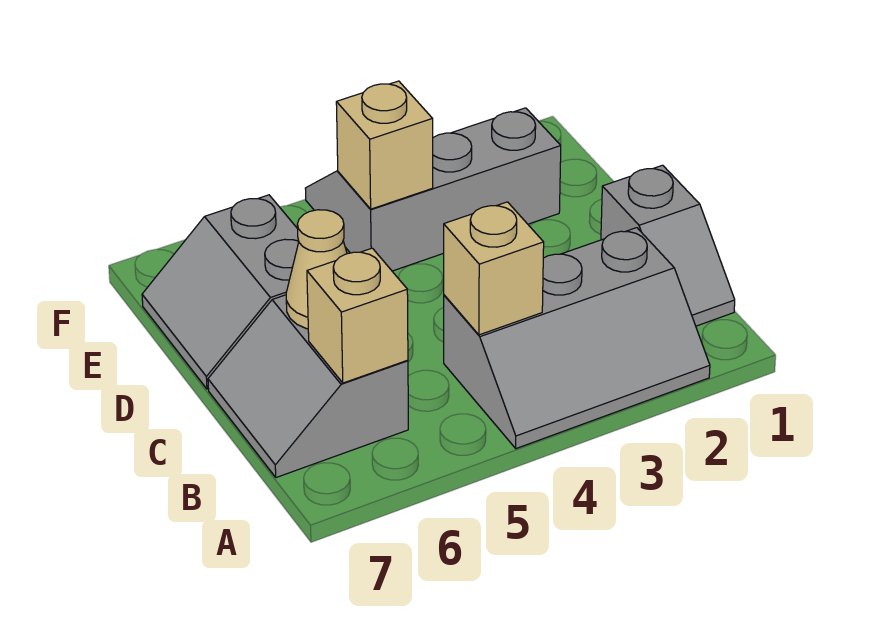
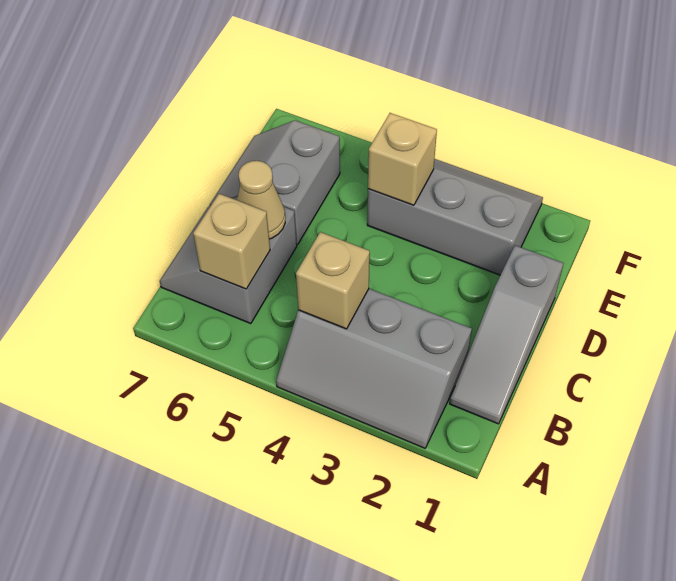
grey 1x2 slope [601,165,735,326] -> grey 1x3 slope [450,245,564,424]

